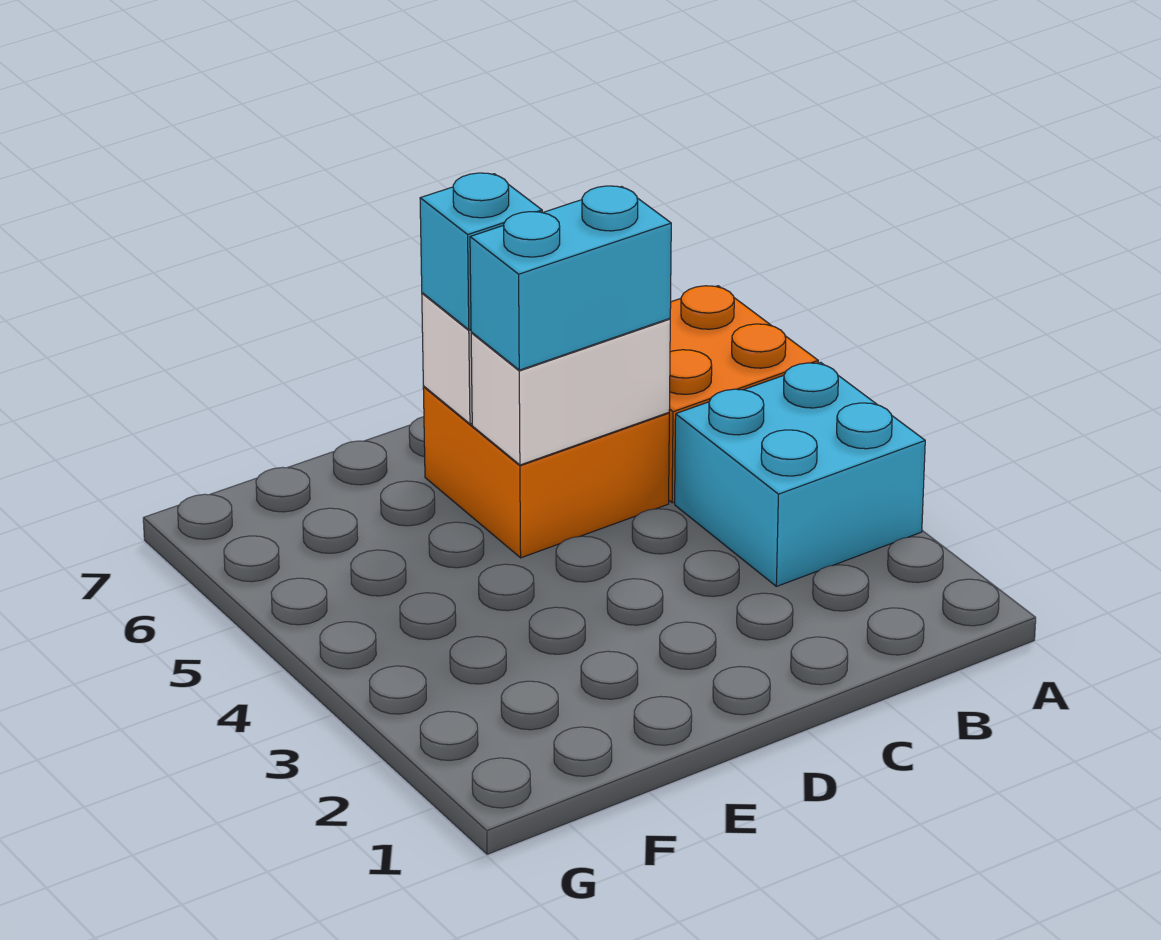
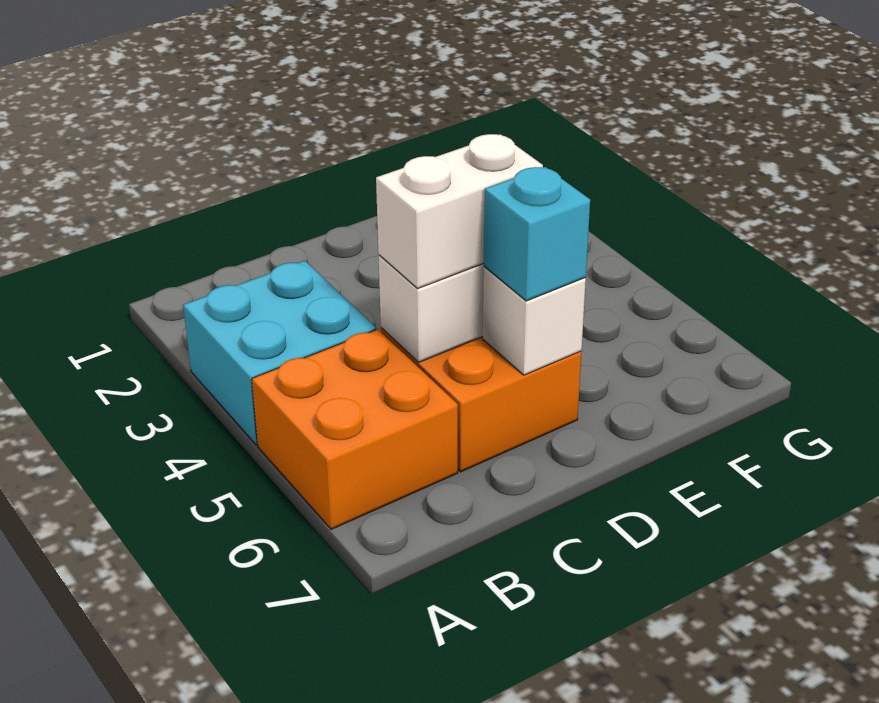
cyan 1x2 brick [470,186,671,370] -> white 1x2 brick [376,134,543,288]

